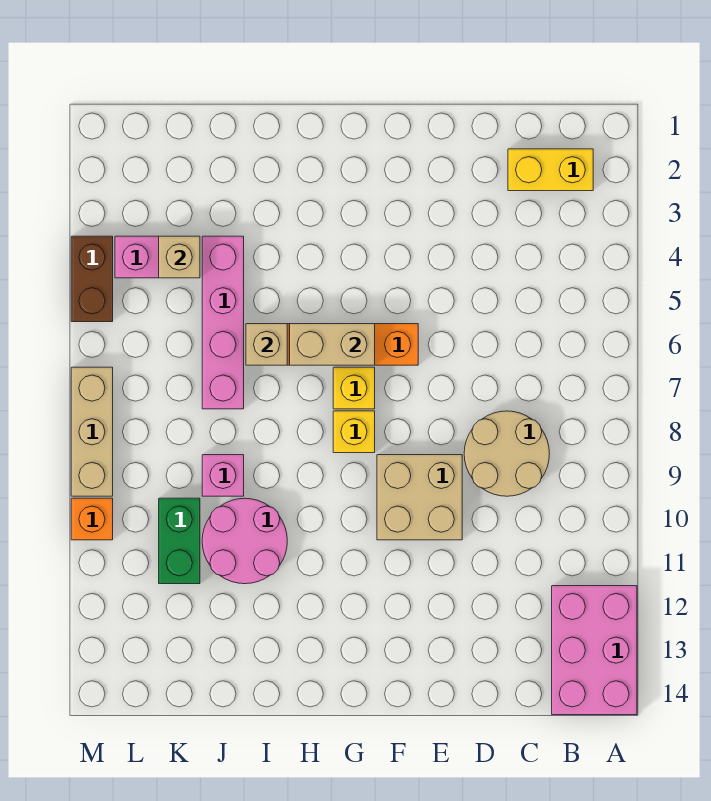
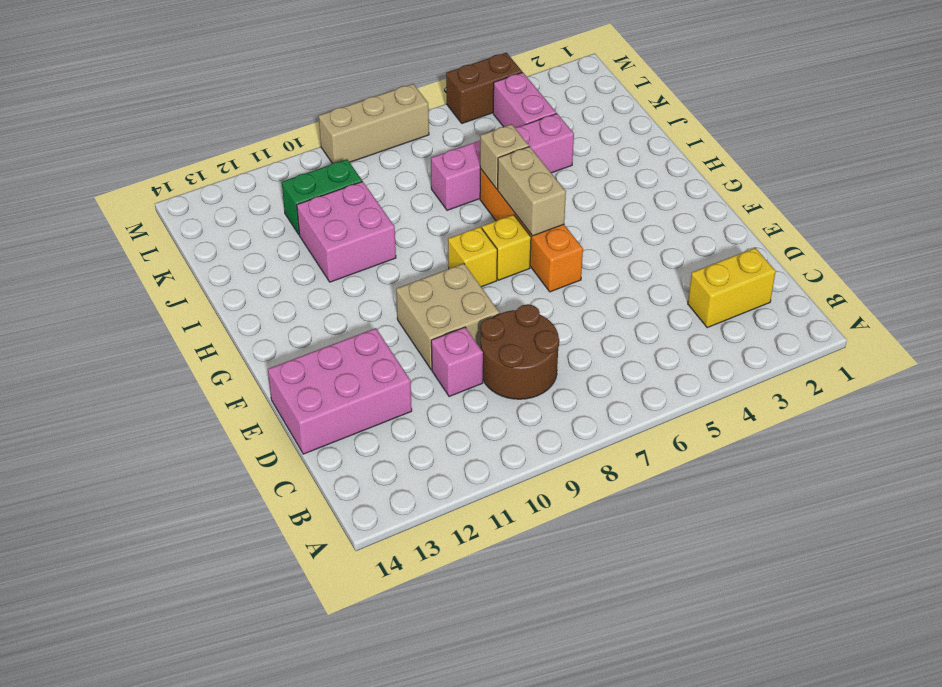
pink 2x3 brick [552,586,637,715] -> pink 2x3 brick moved to [268,328,412,454]
yellow 1x2 brick [508,149,593,191] -> yellow 1x2 brick turned to [688,248,776,328]
tan 2x2 round brick [464,411,550,496] -> brown 2x2 round brick [481,304,559,399]
pink 2x2 round brick [202,498,287,584] -> pink 2x2 brick [297,181,396,282]
pink 1x1 brick [202,455,244,496] -> pink 1x1 brick moved to [431,327,483,397]
tan 1x1 brick [159,236,200,278] -> none
orange 1x1 brick [71,498,113,540] -> none

